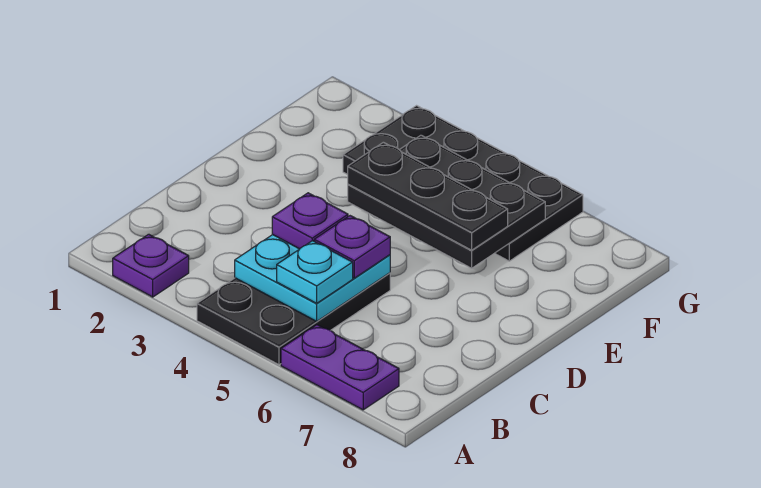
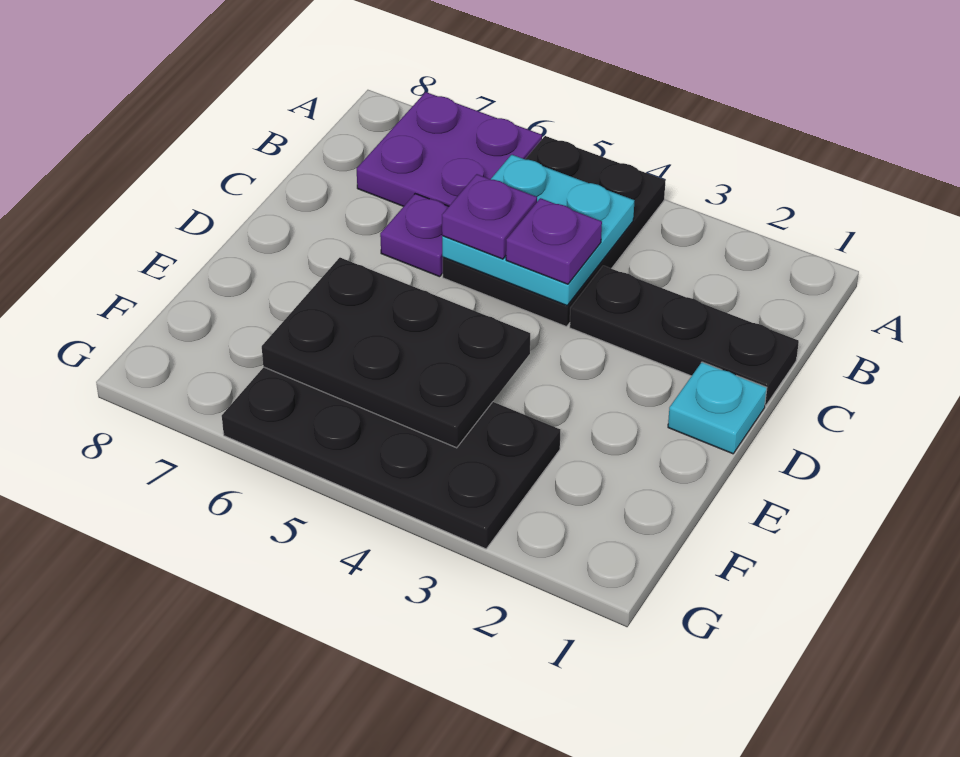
purple 1x1 plate [113,234,189,297] -> purple 1x1 plate moved to [380,194,449,277]
purple 1x2 plate [281,325,399,410] -> purple 2x2 plate [357,92,542,206]
cyan 1x1 plate [277,241,353,303] -> cyan 1x1 plate moved to [668,362,767,454]
black 1x3 plate [348,142,508,250] -> black 1x3 plate moved to [570,266,799,405]

